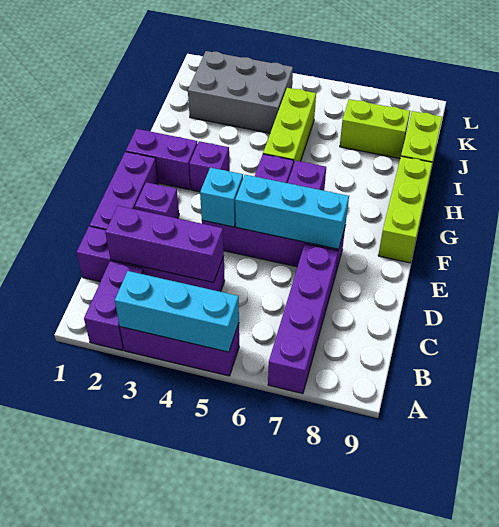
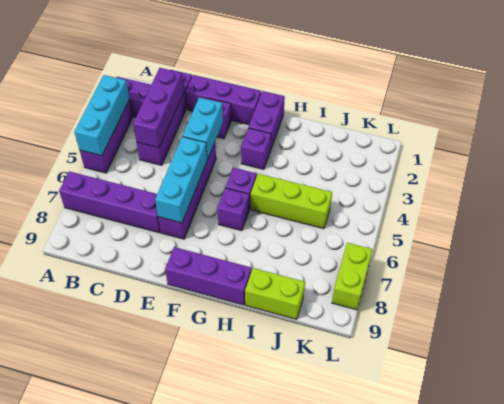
cyan 1x1 brick [200,168,243,227] -> cyan 1x2 brick [183,98,223,160]
lime 1x3 brick [378,156,432,263] -> purple 1x3 brick [165,247,251,305]
grey 2x3 brick [188,51,293,133] -> none
lime 1x2 brick [340,99,410,159] -> lime 1x2 brick moved to [332,243,372,310]

